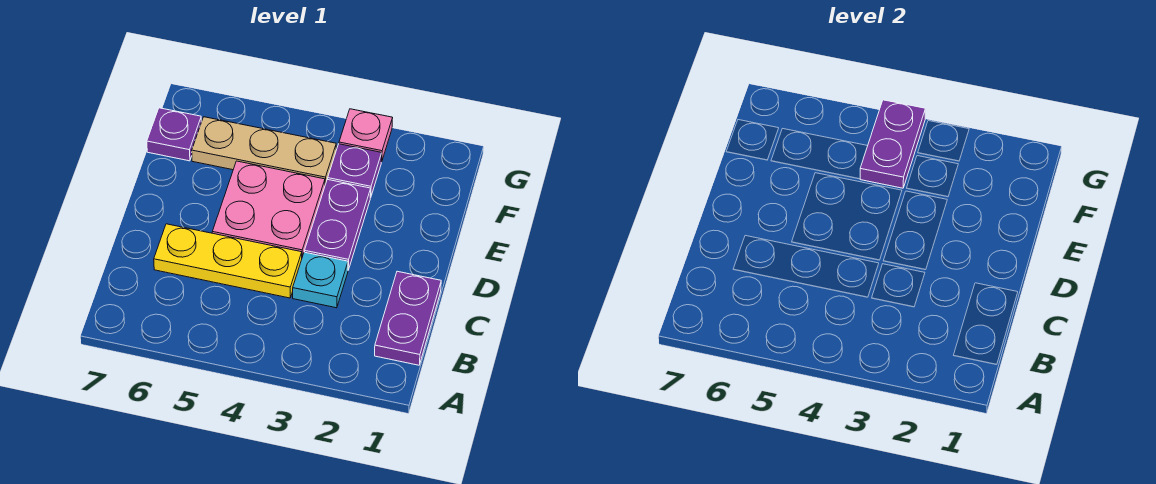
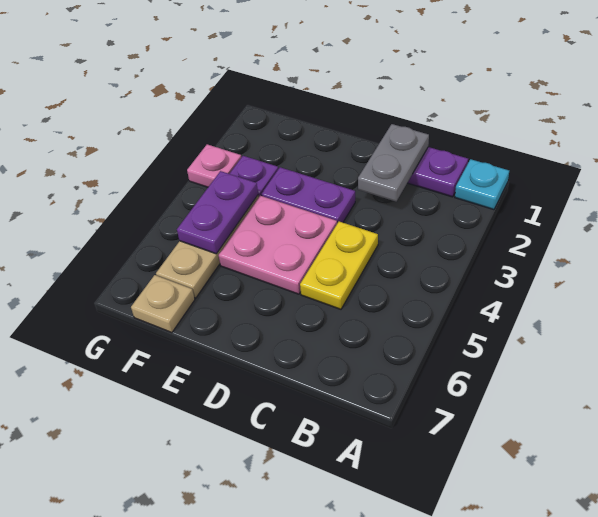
none -> grey 1x2 plate [358,124,429,201]
cyan 1x1 plate [293,252,348,308] -> cyan 1x1 plate moved to [455,159,509,210]
yellow 1x3 plate [154,224,302,298] -> yellow 1x2 plate [300,222,378,309]
purple 1x2 plate [860,100,925,188] -> purple 1x2 plate turned to [177,171,258,254]
purple 1x1 plate [147,108,201,161] -> tan 1x1 plate [131,275,195,333]

